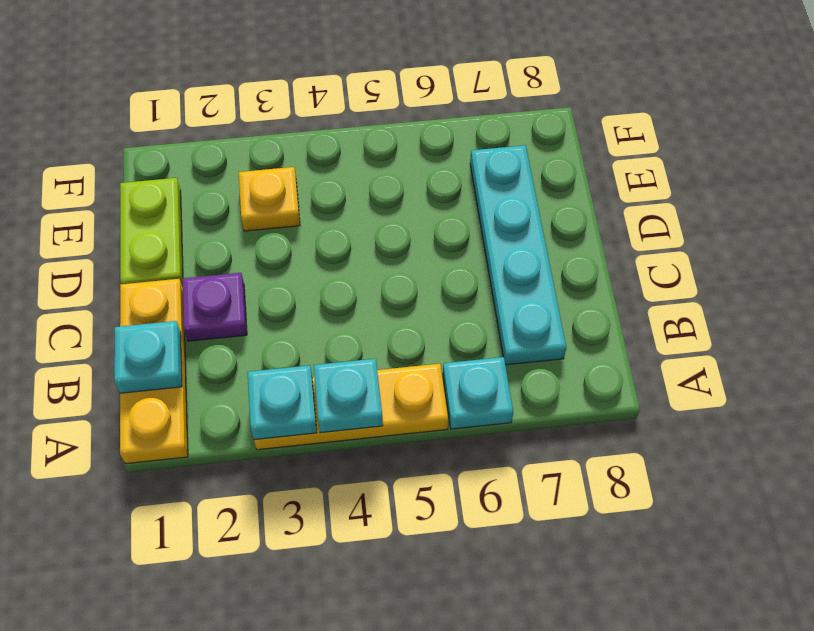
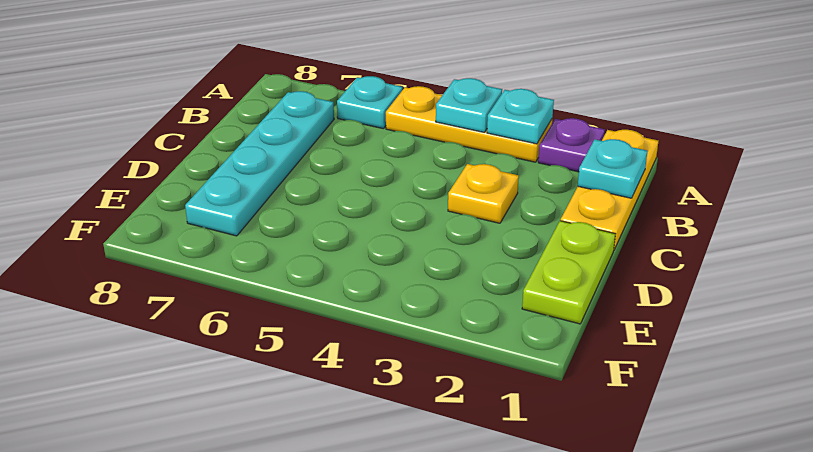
purple 1x1 plate [182,273,247,341] -> purple 1x1 plate moved to [538,118,605,172]
yellow 1x1 plate [239,167,300,231] -> yellow 1x1 plate moved to [448,164,519,223]

